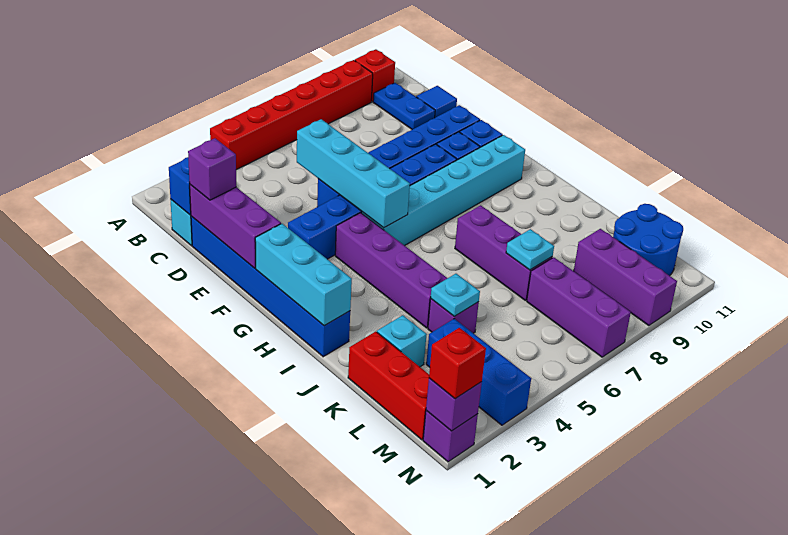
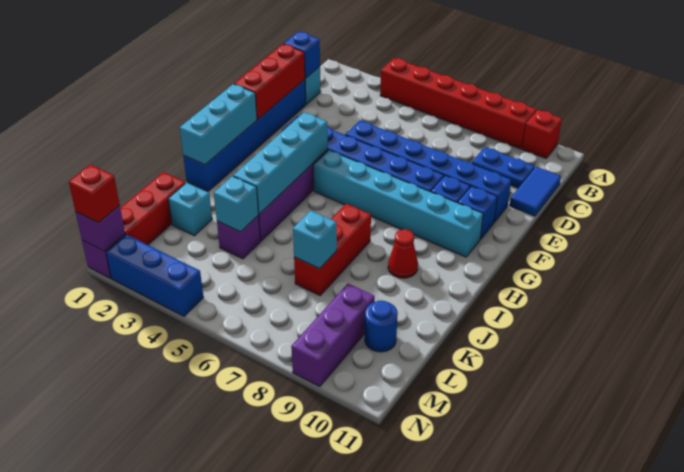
blue 1x2 plate [373,83,435,129] -> blue 1x2 plate turned to [472,147,535,188]
blue 1x1 tile [416,86,457,118] -> blue 1x2 tile [510,167,561,216]
purple 1x3 brick [190,185,281,268] -> red 1x3 brick [234,44,305,119]
purple 1x1 brick [188,138,236,200] -> none
cyan 1x4 brick [297,119,410,228] -> cyan 1x4 brick moved to [233,112,328,214]
purple 1x3 brick [455,205,552,300] -> red 1x3 brick [294,204,371,295]
none -> red 1x1 cone [388,229,418,278]
cyan 1x1 plate [431,274,480,316] -> cyan 1x1 brick [214,176,259,232]
cyan 1x1 plate [506,229,554,270] -> cyan 1x1 brick [293,211,337,269]
blue 1x3 brick [426,319,531,425] -> blue 1x3 brick turned to [106,235,203,316]
purple 1x3 brick [527,257,631,357] -> none
blue 2x2 round brick [613,204,683,276] -> blue 1x1 round brick [365,300,398,352]

